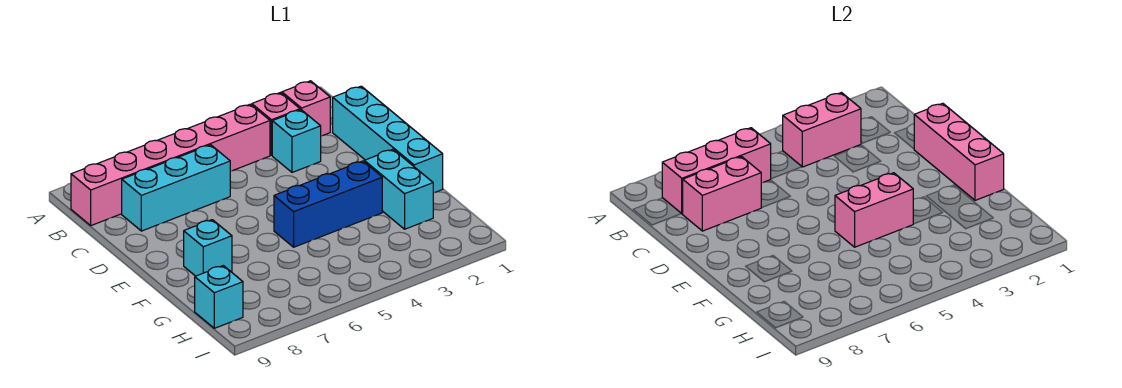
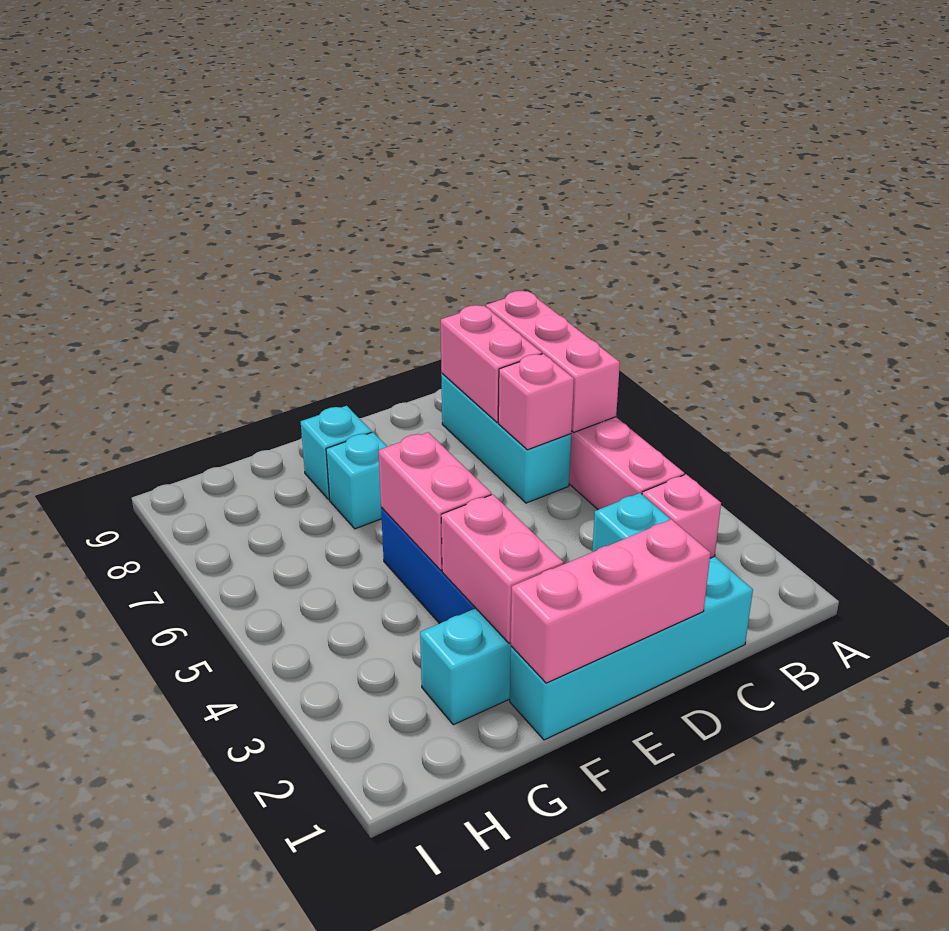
pink 1x1 brick [282,81,330,136] -> pink 1x1 brick moved to [498,354,574,450]
pink 1x2 brick [783,93,861,167] -> pink 1x2 brick moved to [441,494,563,643]
cyan 1x1 brick [195,266,243,328] -> cyan 1x1 brick moved to [326,432,387,529]

